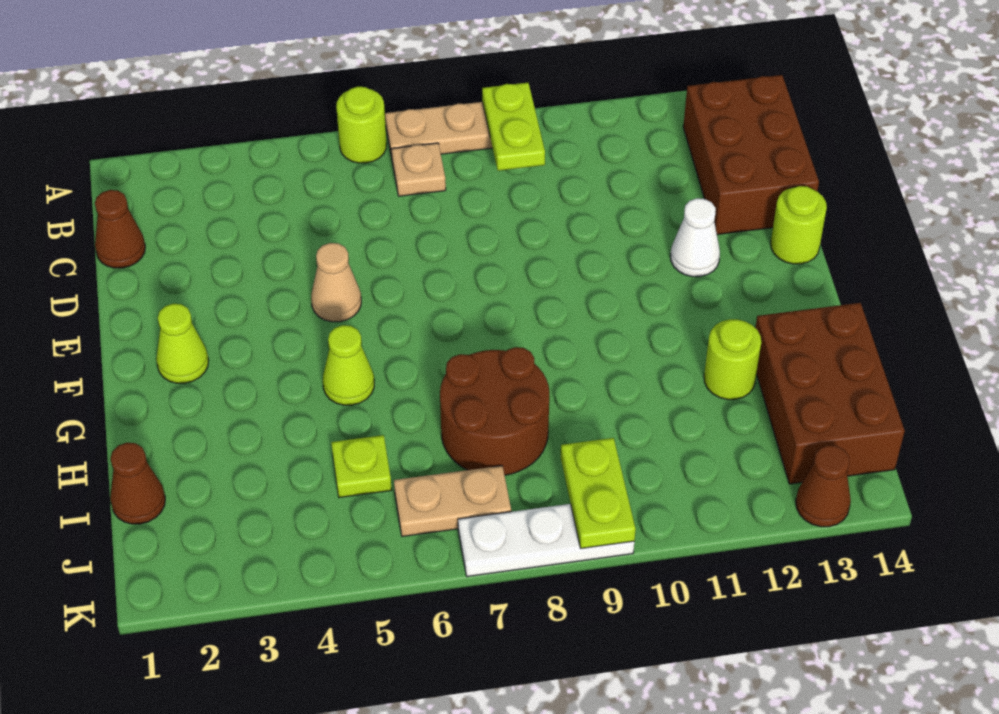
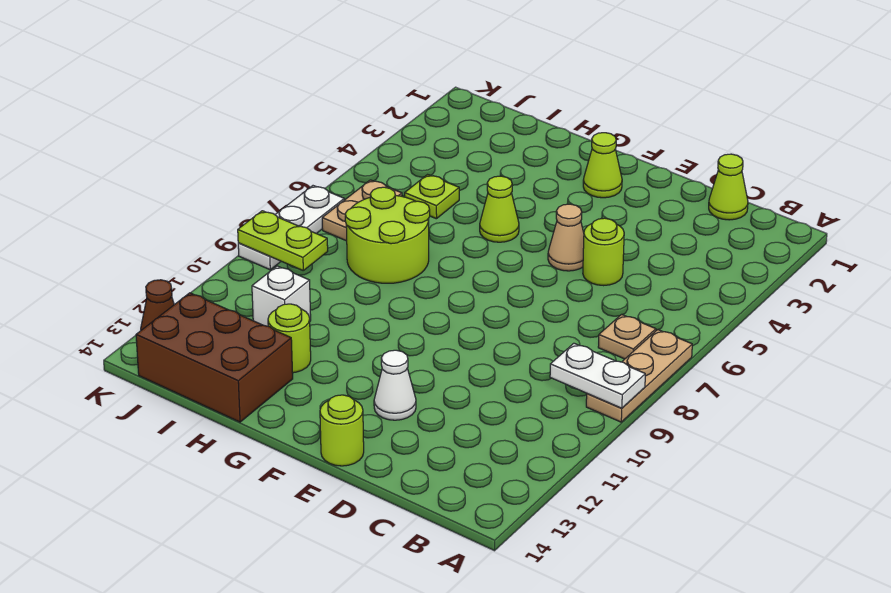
lime 1x1 round brick [336,87,387,163] -> lime 1x1 round brick moved to [583,218,624,286]
lime 1x2 plate [482,83,545,171] -> white 1x2 plate [550,343,645,408]
brown 2x3 brick [683,75,819,235] -> none
brown 1x1 cone [95,190,145,268] -> lime 1x1 cone [709,154,748,220]
brown 2x2 round brick [440,347,549,475] -> lime 2x2 round brick [345,187,430,283]
brown 1x1 cone [110,443,165,524] -> none
none -> white 1x1 brick [252,266,311,326]

